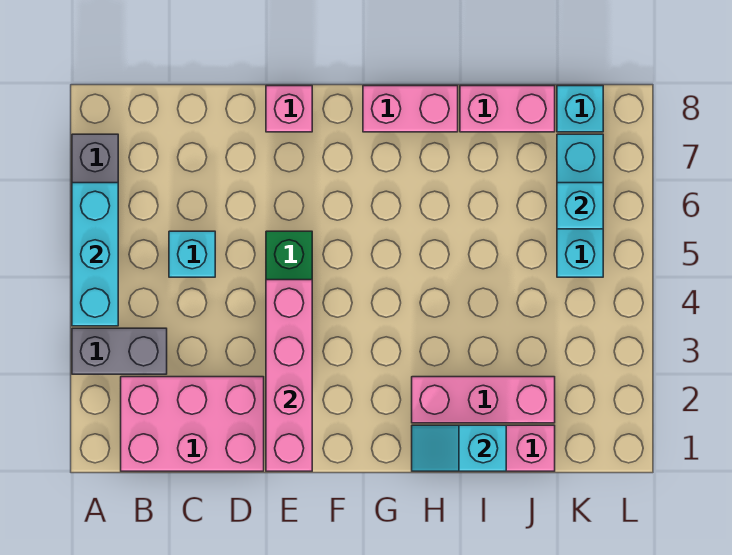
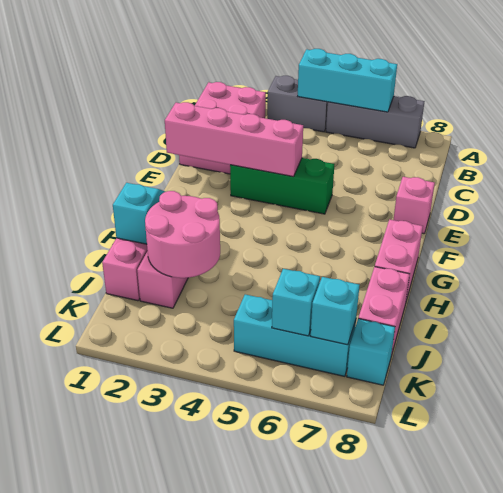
grey 1x2 brick [72,328,167,374] -> grey 1x2 brick turned to [267,76,328,132]
cyan 1x1 brick [169,231,215,277] -> cyan 1x1 brick moved to [311,277,360,345]
none -> pink 2x2 round brick [145,191,220,278]

